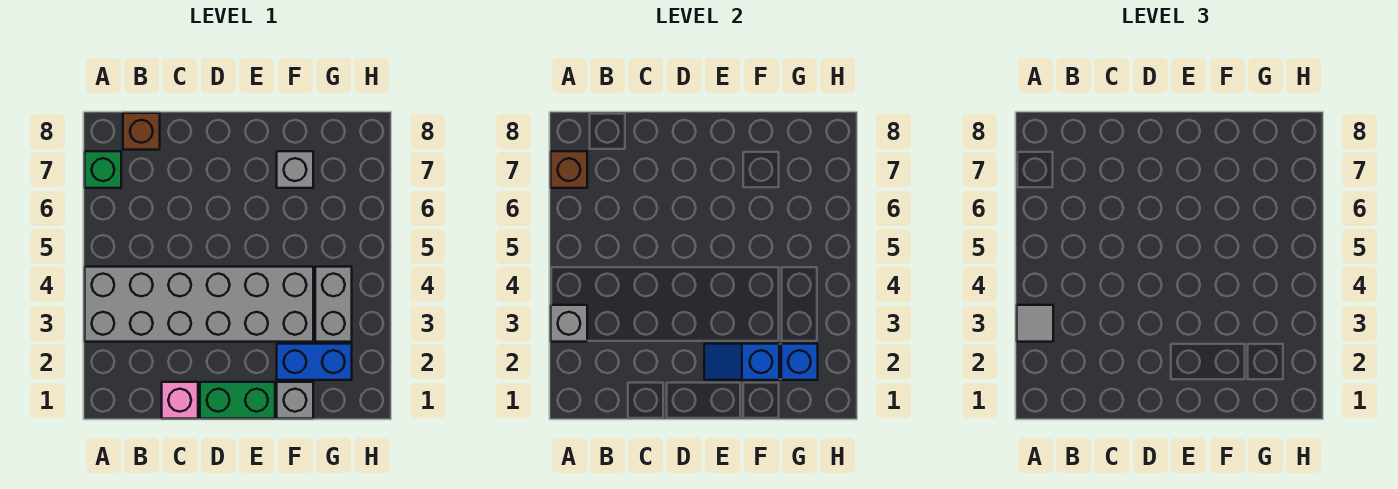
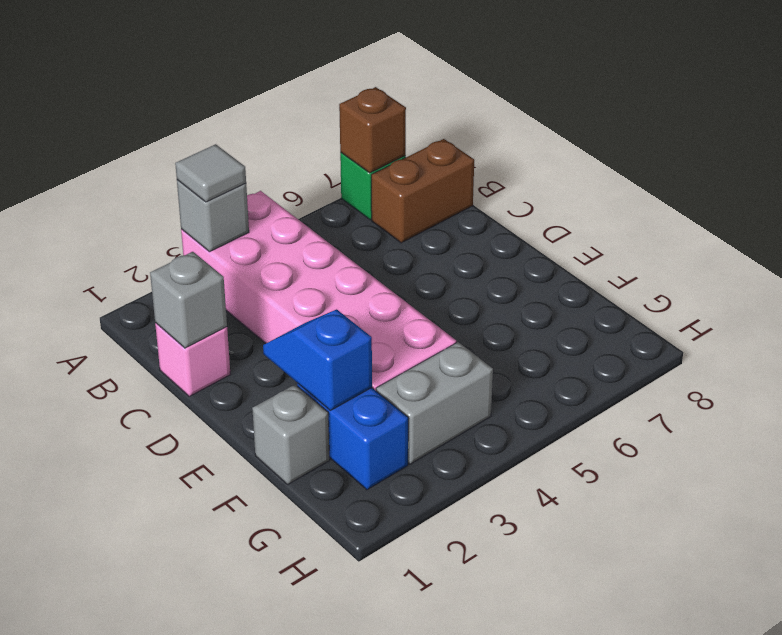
grey 2x6 brick [85,267,313,342] -> pink 2x6 brick [181,191,456,391]
brown 1x1 brick [123,113,160,150] -> brown 1x2 brick [371,139,474,243]
green 1x2 brick [200,382,275,419] -> none
grey 1x1 brick [277,151,313,188] -> grey 1x1 brick moved to [150,252,227,348]
blue 1x1 brick [781,344,818,380] -> none

